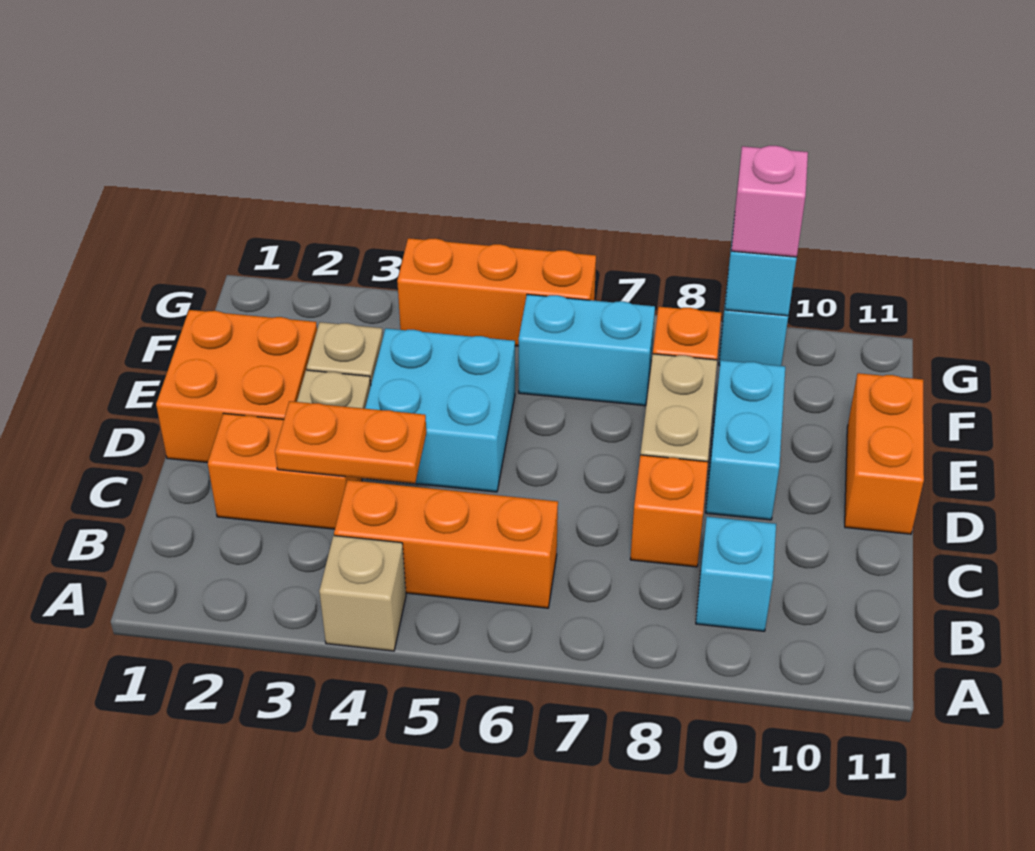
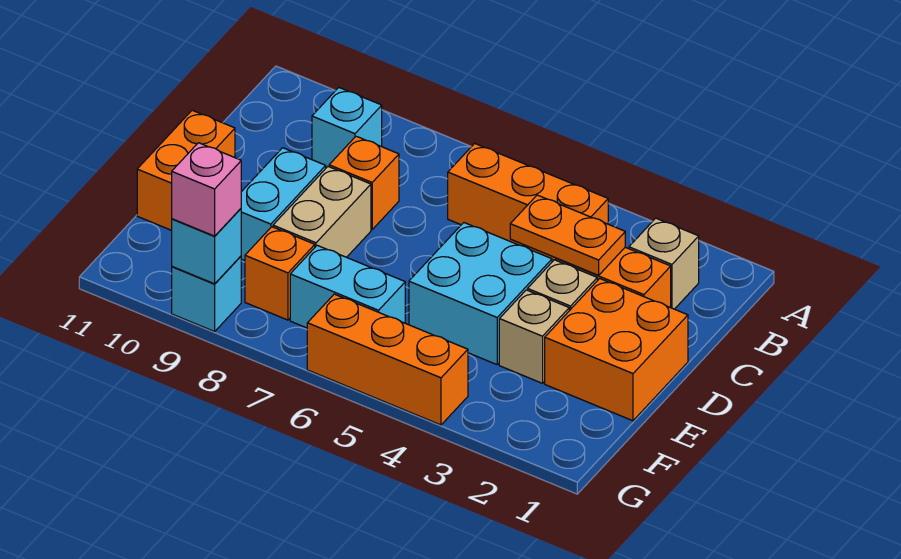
tan 1x1 brick [319,536,406,651] -> tan 1x1 brick moved to [629,218,699,309]

